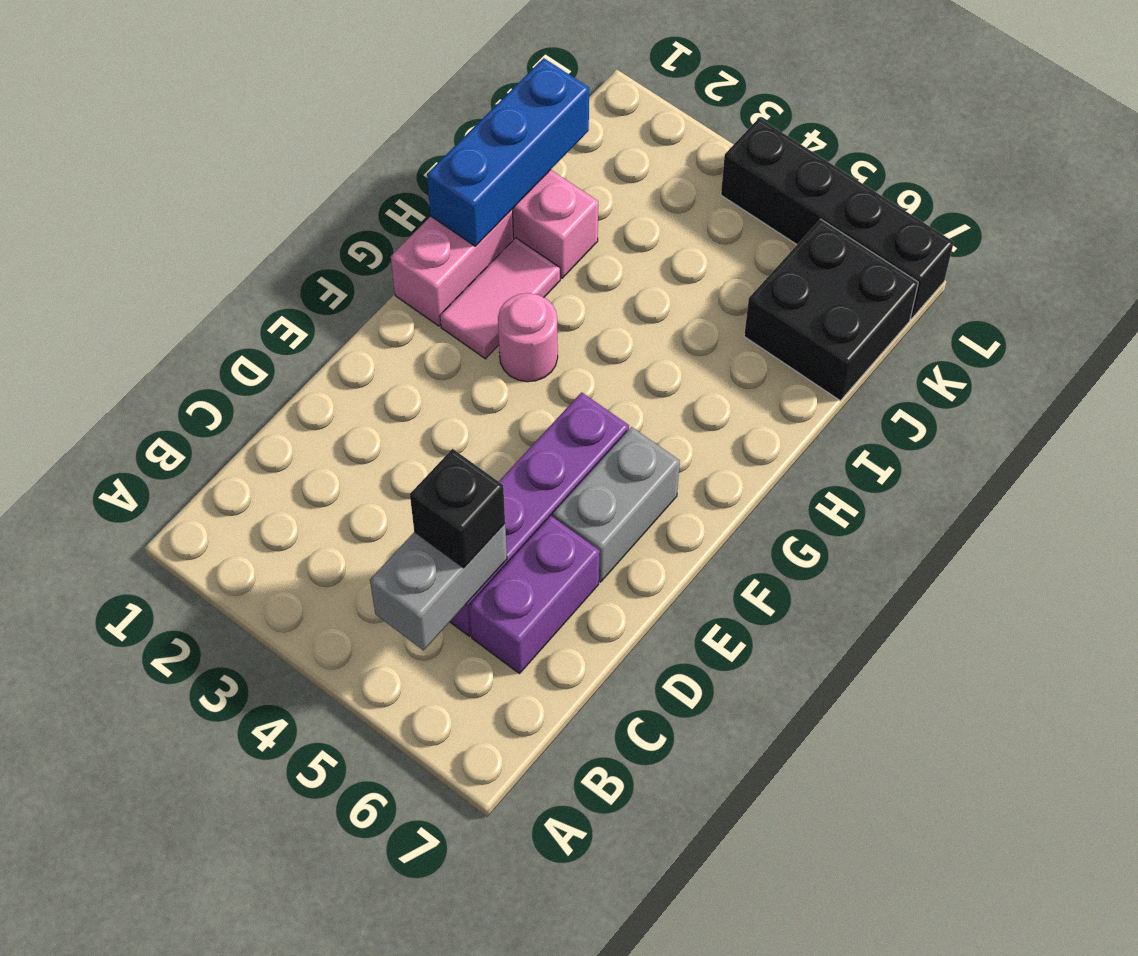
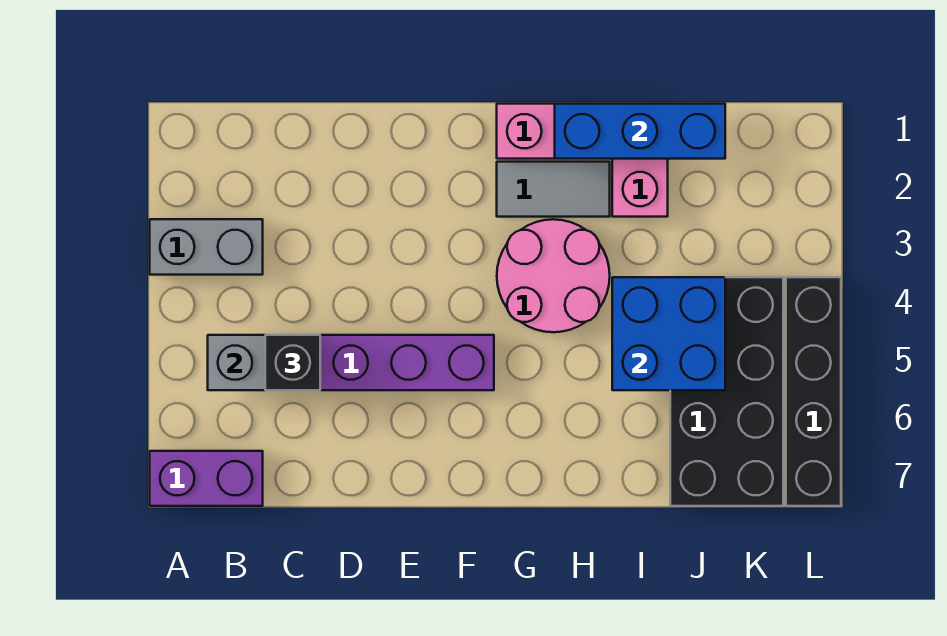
purple 1x2 brick [469,516,600,674] -> purple 1x2 brick moved to [150,451,263,506]
grey 1x2 brick [553,427,680,582] -> grey 1x2 brick moved to [150,219,263,275]
pink 1x2 tile [440,238,560,359] -> grey 1x2 tile [497,162,610,217]
pink 1x1 round brick [498,293,558,382] -> pink 2x2 round brick [497,219,610,332]
none -> blue 2x2 brick [612,277,725,390]
black 2x2 brick [744,219,918,401] -> black 2x4 brick [670,277,783,506]

